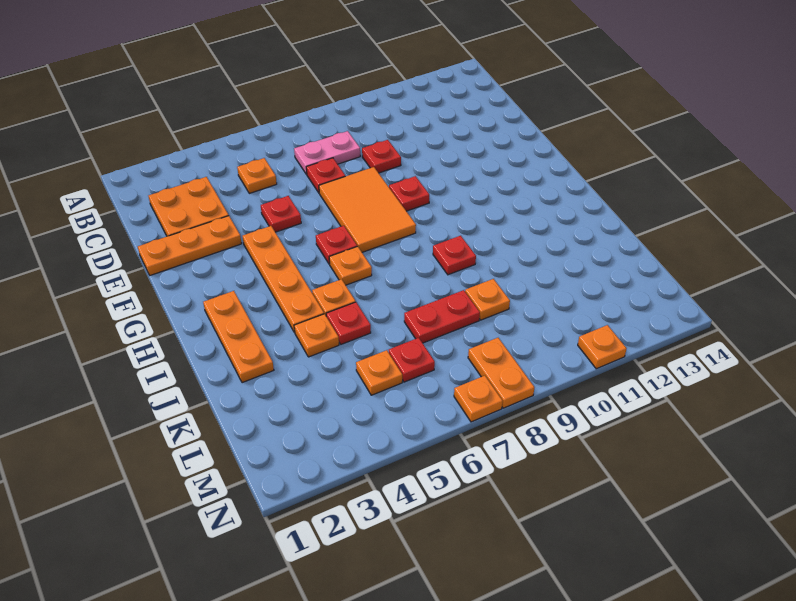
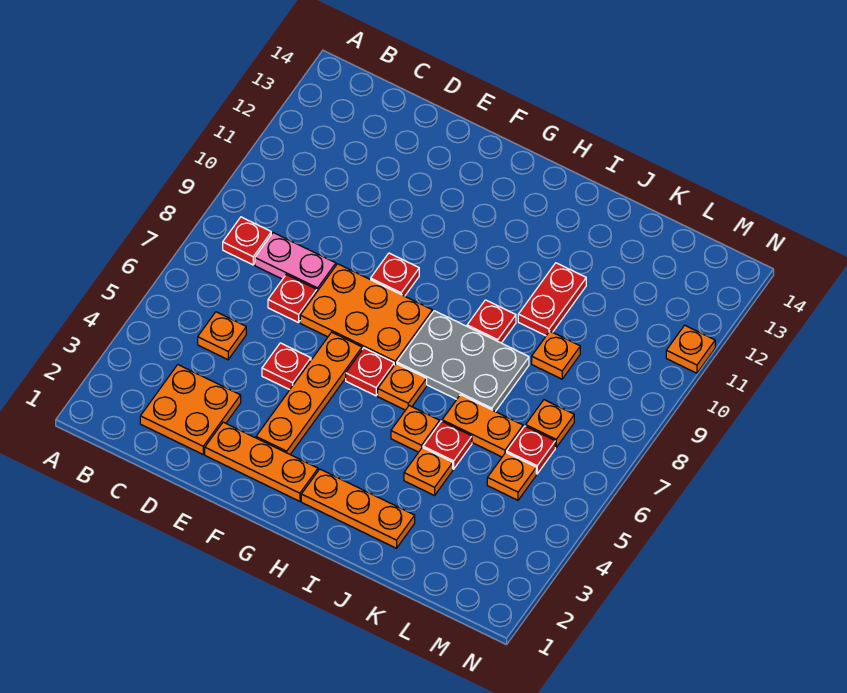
pink 1x2 plate [294,131,360,174] -> pink 1x2 plate turned to [255,233,336,291]
red 1x1 plate [362,140,401,173] -> red 1x1 plate moved to [223,217,271,265]
orange 1x3 plate [138,216,242,275] -> orange 1x3 plate turned to [205,422,318,501]
orange 2x3 tile [319,167,416,252] -> orange 2x3 plate [300,264,432,365]
orange 1x4 plate [243,226,324,333] -> orange 1x4 plate turned to [256,332,362,454]
none -> grey 2x3 plate [397,311,529,412]
red 1x2 plate [404,290,480,343] -> red 1x2 plate moved to [518,263,586,336]
orange 1x2 plate [468,338,535,408] -> orange 1x2 plate moved to [442,395,523,457]
orange 1x1 plate [454,376,503,422] -> orange 1x1 plate moved to [526,400,574,447]

